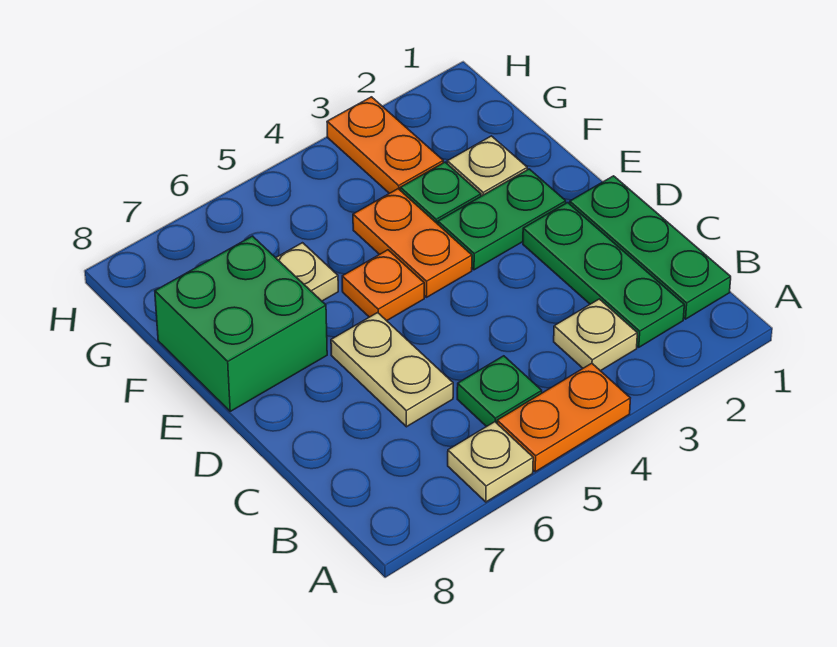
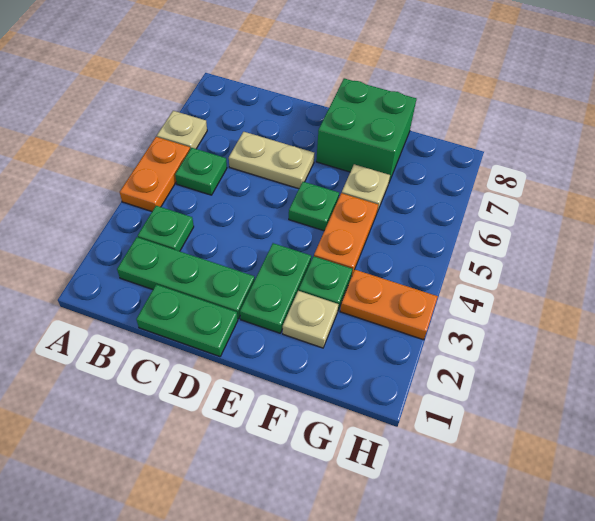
green 1x3 plate [570,176,731,319] -> green 1x2 plate [136,285,238,357]
tan 1x1 plate [554,299,637,371] -> green 1x1 plate [138,206,194,251]
orange 1x2 plate [353,189,472,297] -> orange 1x2 plate turned to [314,193,378,275]
orange 1x1 plate [342,250,424,321] -> green 1x1 plate [289,182,339,231]

